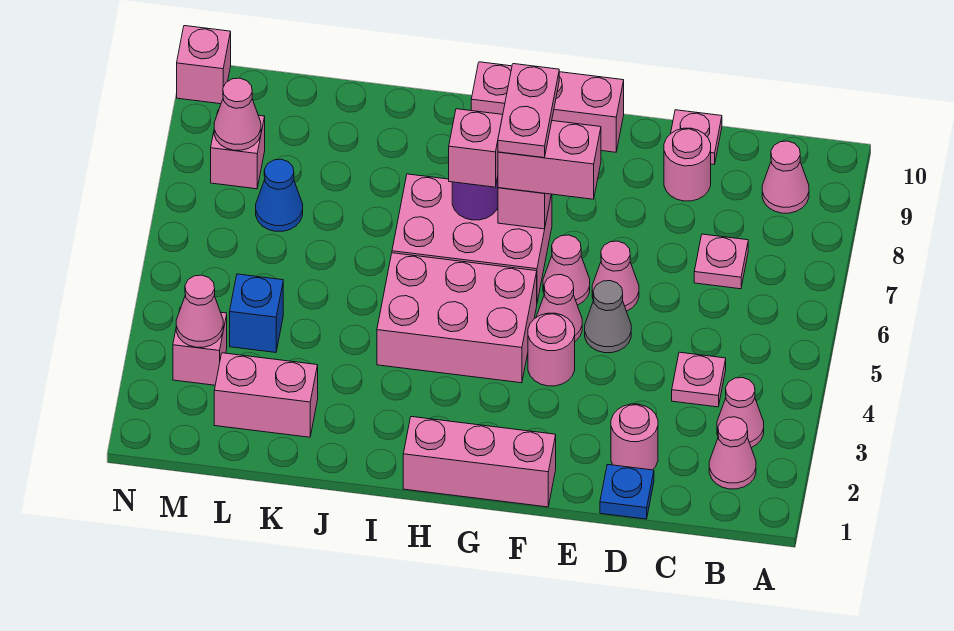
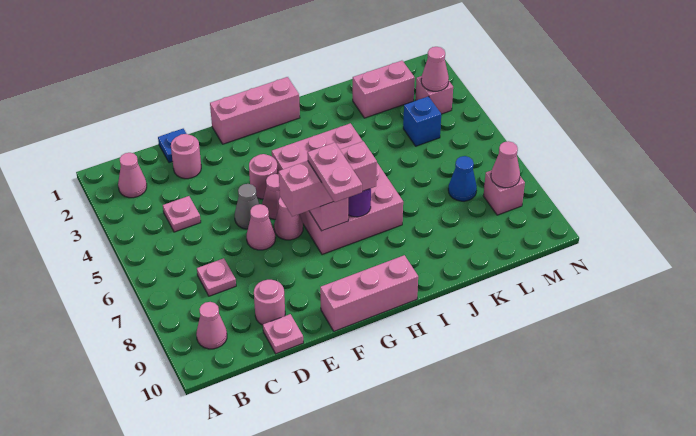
pink 1x1 cone [717,378,764,448] -> none
pink 1x1 brick [177,26,231,104] -> none

